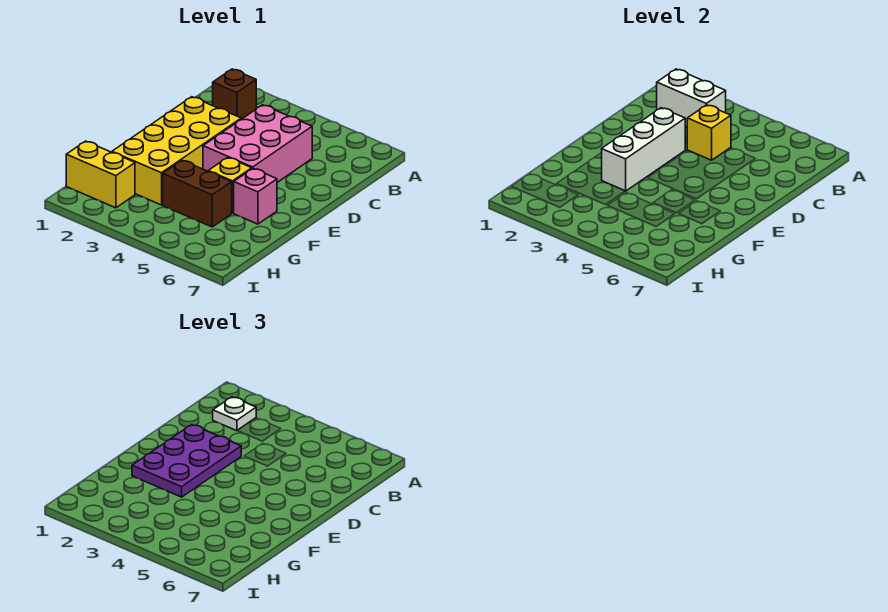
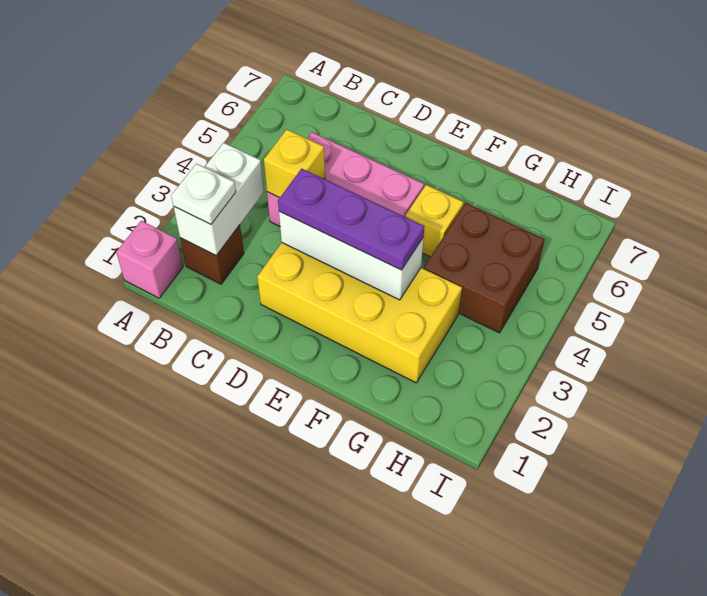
purple 2x3 plate [132,425,241,497] -> purple 1x3 plate [278,169,424,270]
pink 1x1 brick [234,169,277,224] -> pink 1x1 brick moved to [116,221,183,298]
brown 1x2 brick [163,160,232,227] -> brown 2x2 brick [424,203,545,333]
yellow 1x2 brick [66,141,135,208] -> none

